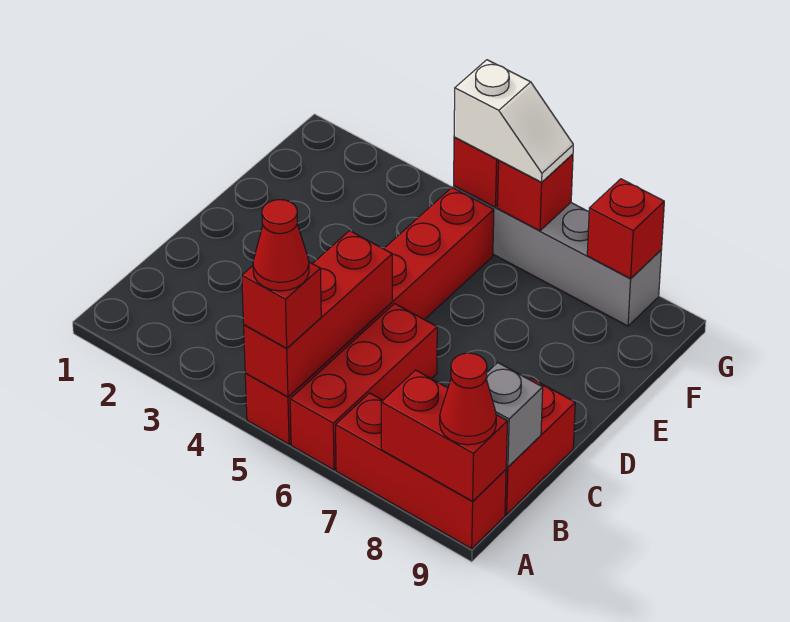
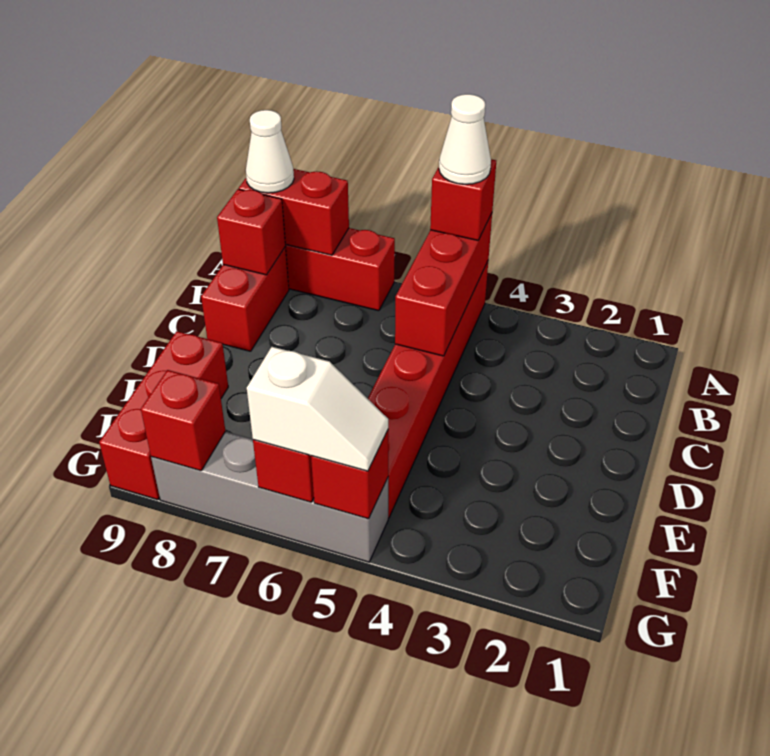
red 1x1 cone [253,200,309,291] -> white 1x1 cone [439,94,491,184]
red 1x3 brick [290,304,437,470] -> red 1x3 brick moved to [99,331,228,500]
red 1x1 cone [440,353,496,445] -> white 1x1 cone [246,110,294,193]
grey 1x1 brick [486,363,543,467] -> red 1x1 brick [217,189,285,275]
white 1x2 slope [454,60,573,182] -> white 1x2 slope turned to [247,347,388,471]

